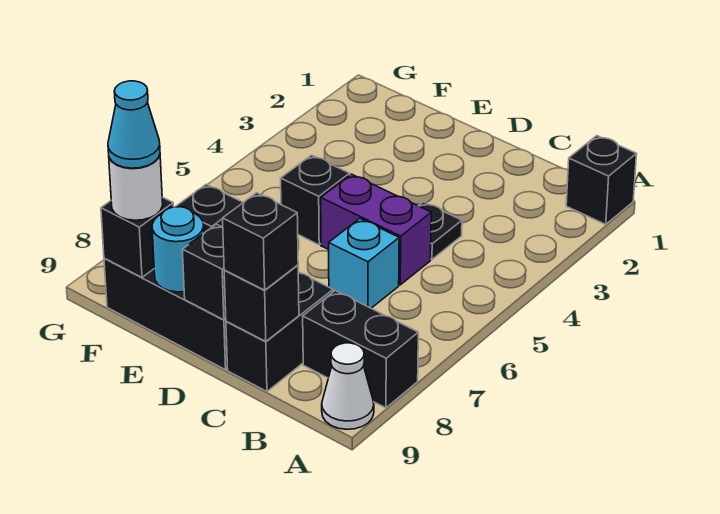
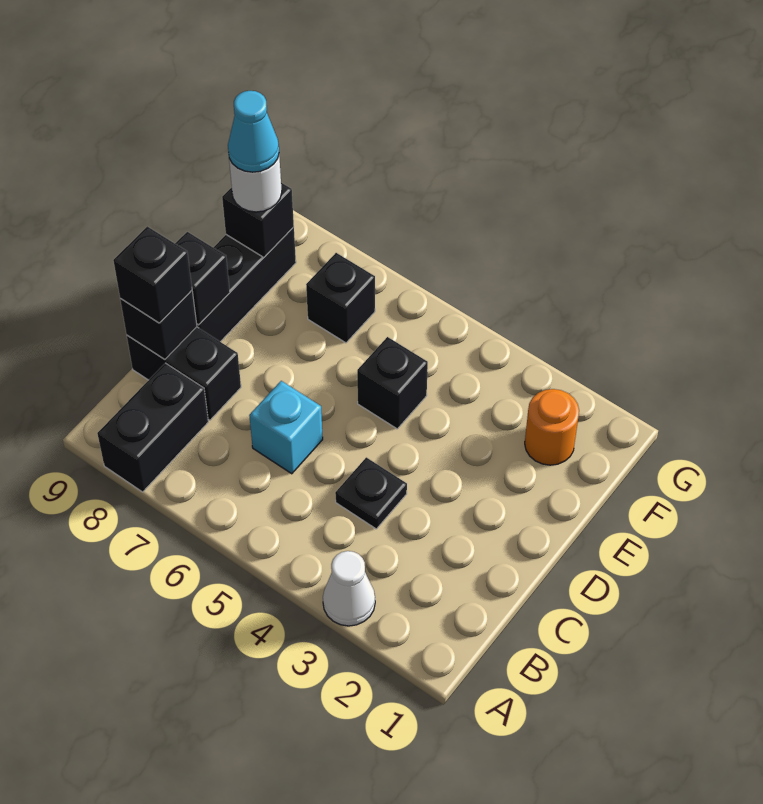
black 1x1 brick [566,136,636,224] -> none
white 1x1 cone [322,343,374,429] -> white 1x1 cone moved to [323,551,375,626]
purple 1x2 brick [321,174,431,285] -> none
cyan 1x1 round brick [152,207,204,292] -> none
none -> orange 1x1 round brick [525,389,579,465]

